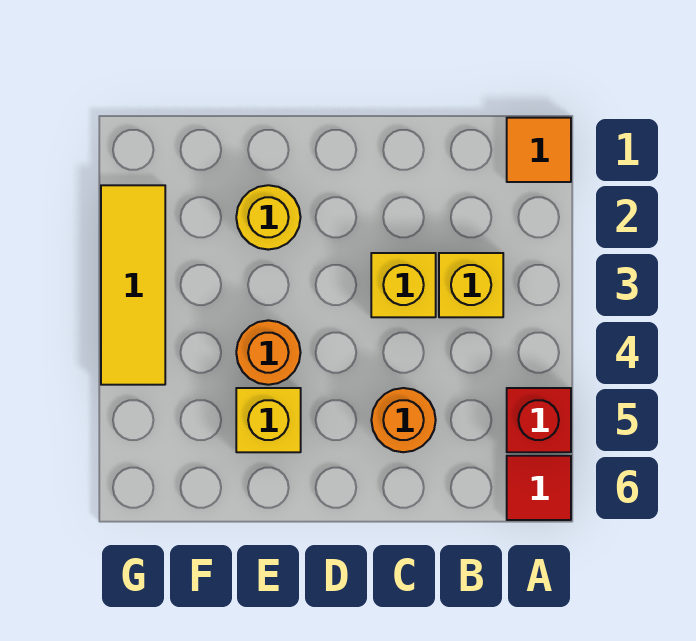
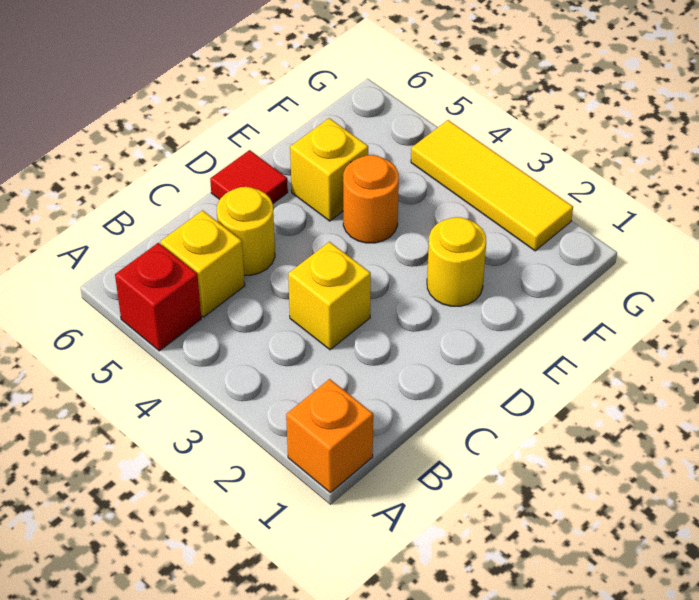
orange 1x1 tile [507,118,571,182] -> orange 1x1 brick [286,379,373,492]
red 1x1 tile [507,456,571,520] -> red 1x1 tile moved to [210,150,288,204]
yellow 1x1 brick [439,253,503,317] -> yellow 1x1 brick moved to [160,210,245,317]
orange 1x1 round brick [371,388,436,452] -> yellow 1x1 round brick [217,187,275,275]

